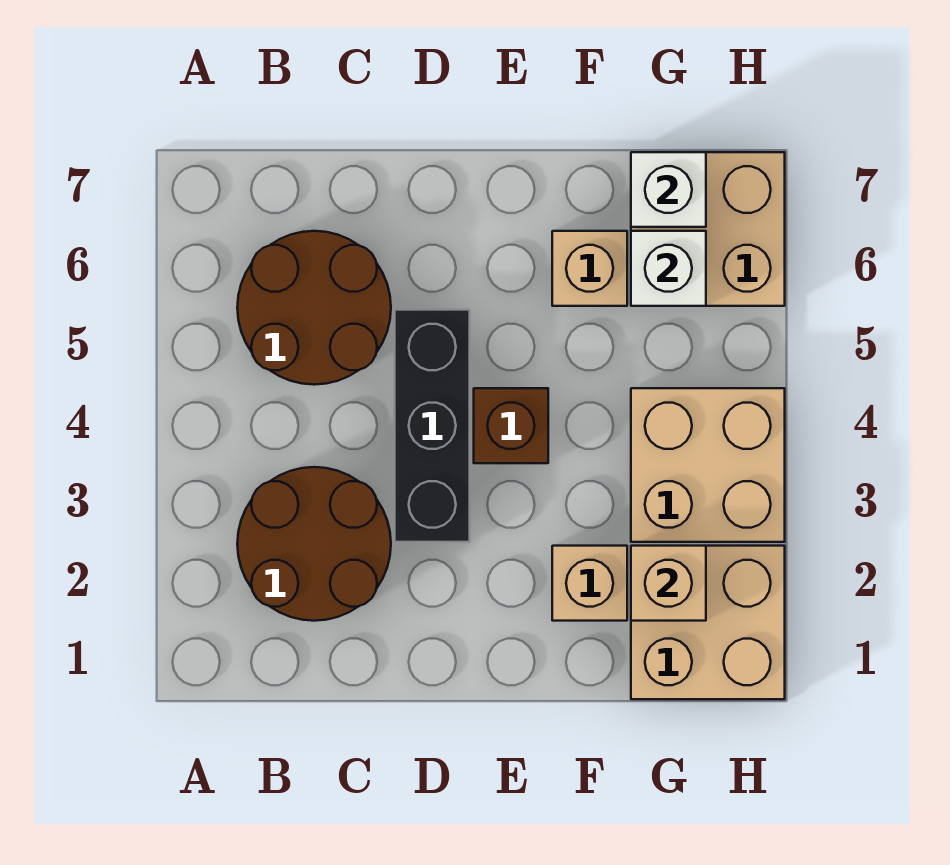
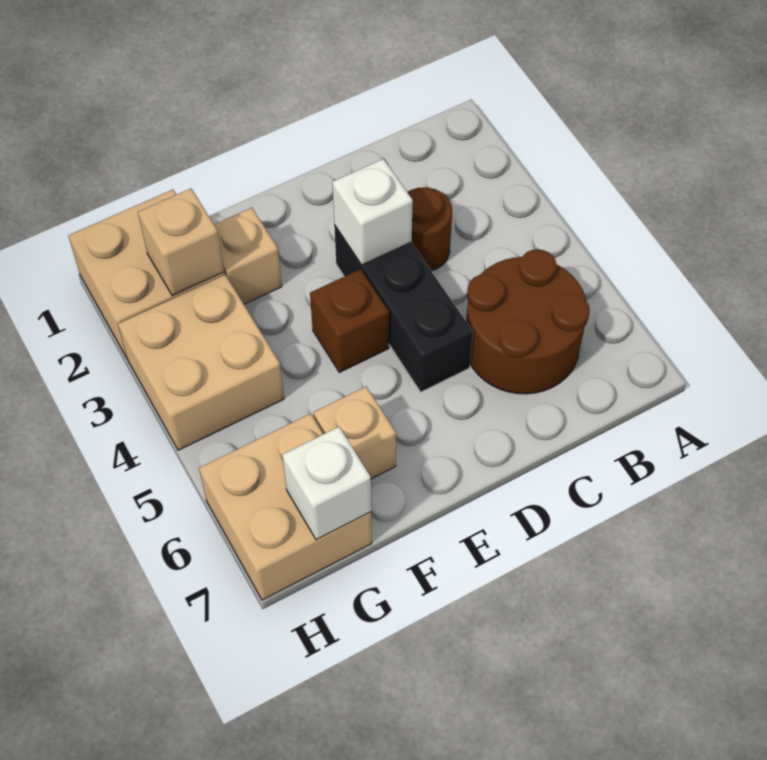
brown 2x2 round brick [237,467,391,621] -> brown 1x1 round brick [407,187,452,271]
white 1x1 brick [631,231,706,306] -> white 1x1 brick moved to [332,159,413,265]

